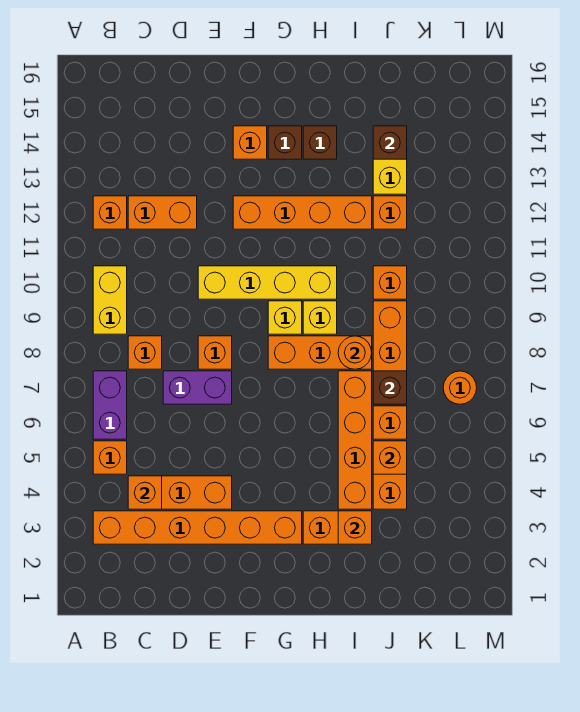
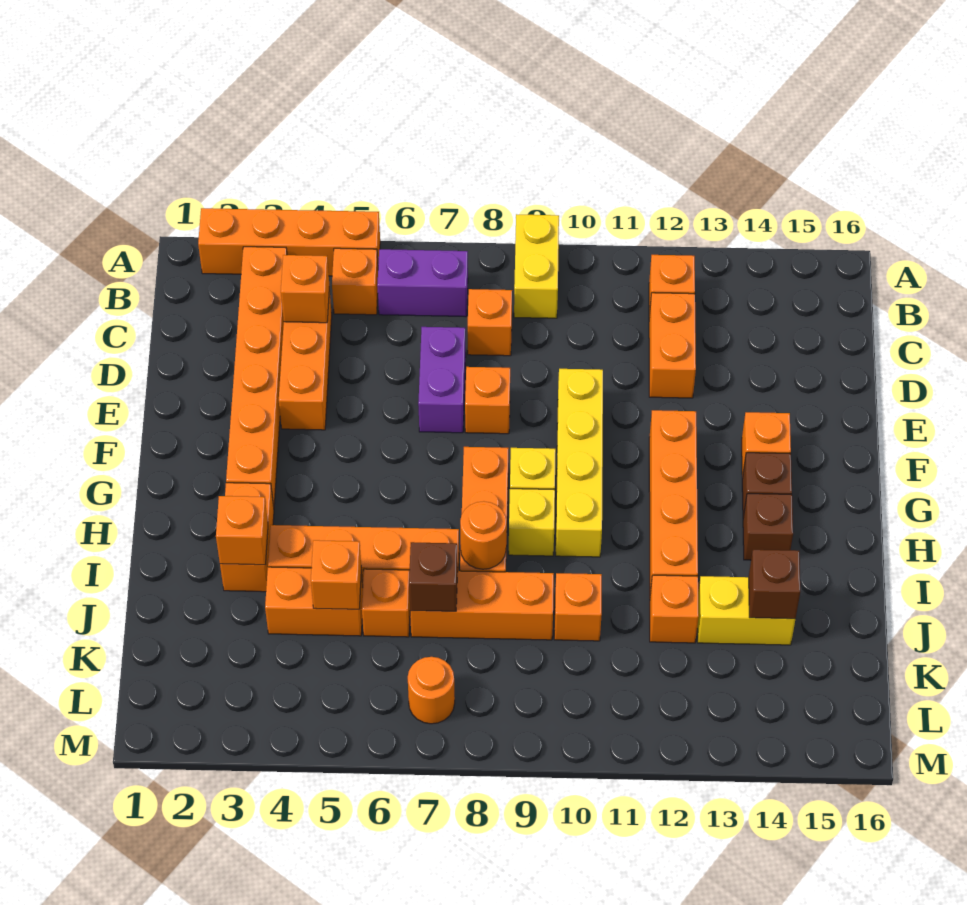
none -> orange 1x4 brick [198,208,380,276]
yellow 1x2 brick [93,266,127,334] -> yellow 1x2 brick turned to [514,214,559,318]

